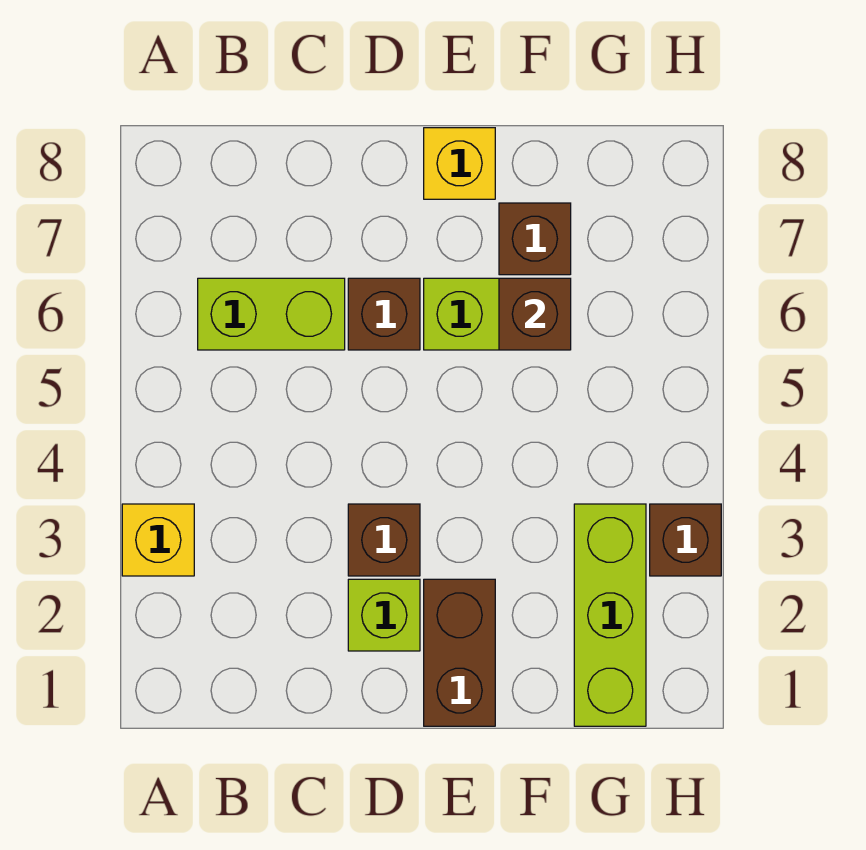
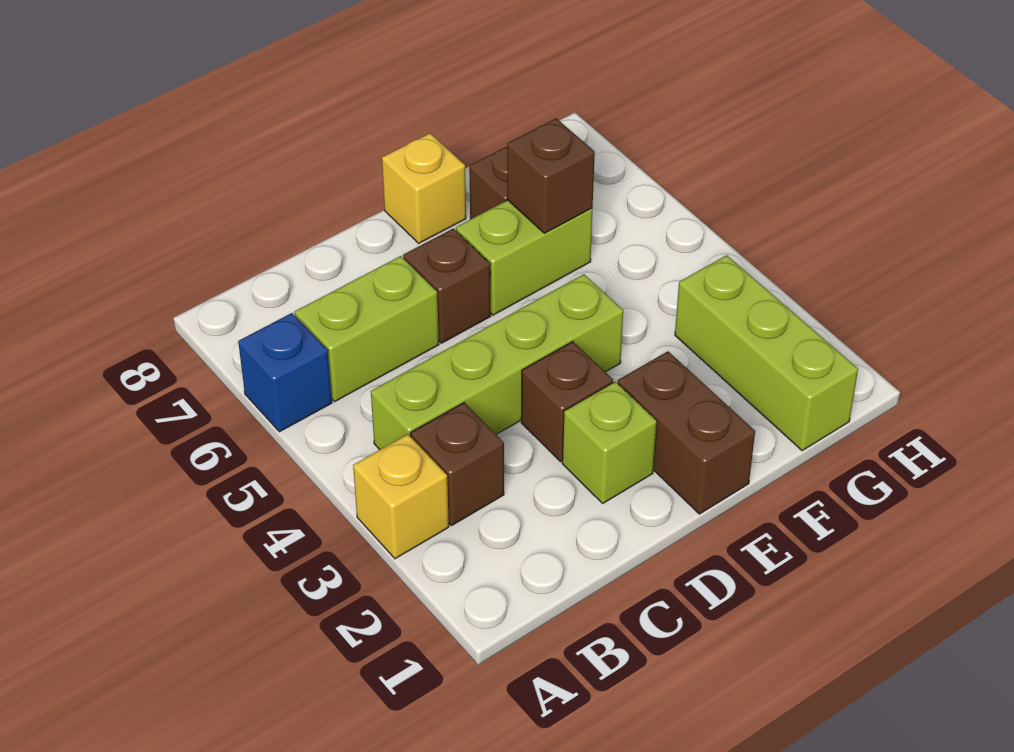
none -> blue 1x1 brick [238,313,332,432]
none -> lime 1x4 brick [371,274,623,450]
brown 1x1 brick [650,504,721,576] -> brown 1x1 brick moved to [411,403,504,526]

